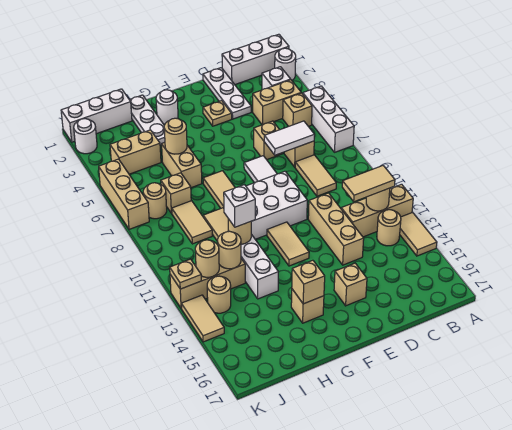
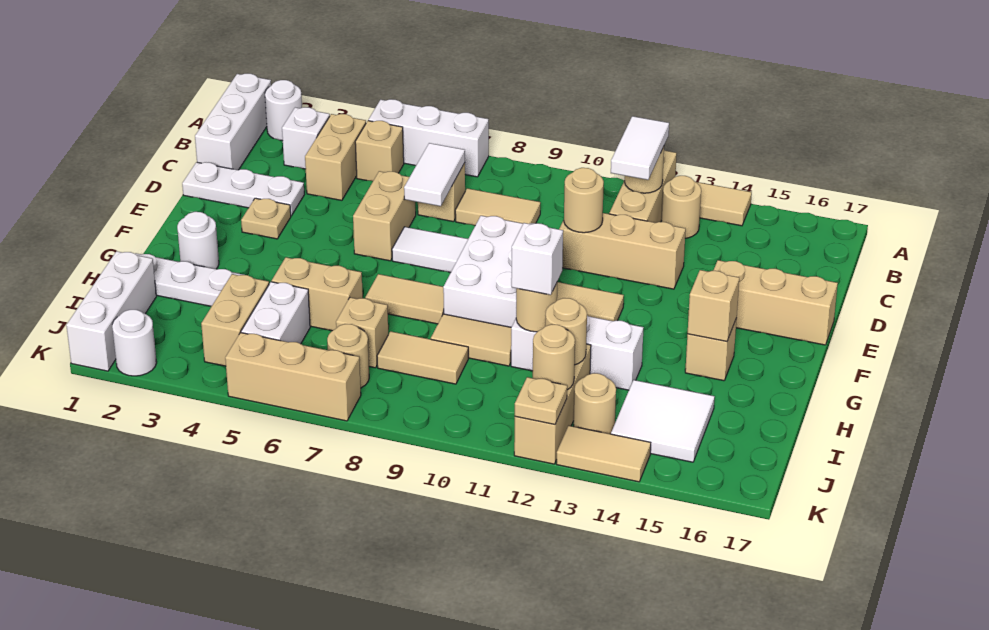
tan 1x2 tile [342,166,395,202] -> white 1x2 tile [611,116,669,180]
tan 1x1 brick [254,121,283,160] -> tan 1x2 brick [353,171,416,261]
tan 1x1 brick [334,263,367,306] -> tan 1x3 brick [713,260,838,345]
tan 1x1 round brick [164,118,187,154] -> tan 1x1 round brick moved to [564,168,604,233]
none -> white 1x2 brick [241,282,310,344]
none -> white 2x2 tile [611,380,715,462]

